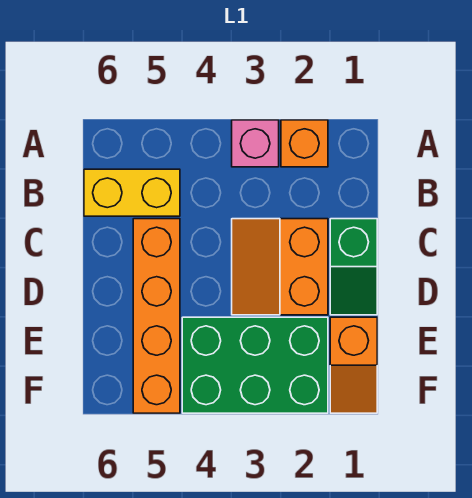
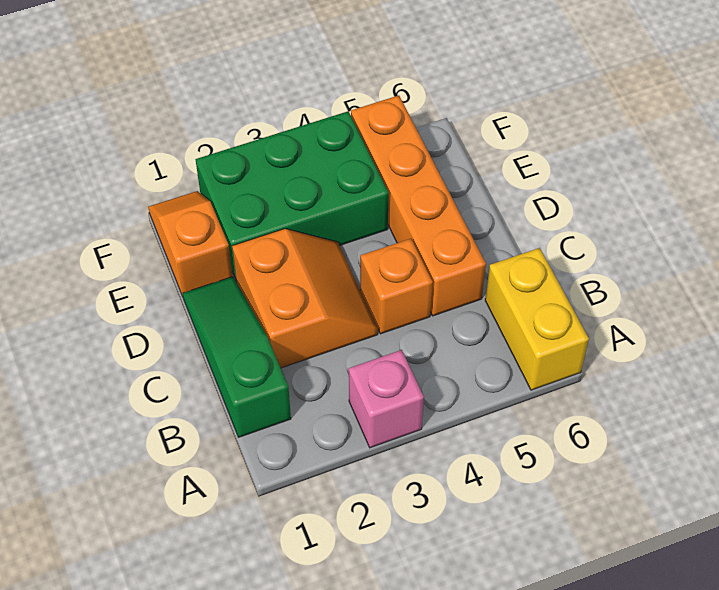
orange 1x1 brick [281,120,328,167] -> orange 1x1 brick moved to [360,239,433,334]
yellow 1x2 brick [84,169,180,216] -> yellow 1x2 brick turned to [485,248,589,390]
green 1x2 slope [330,219,377,315] -> green 1x3 slope [183,277,291,437]

